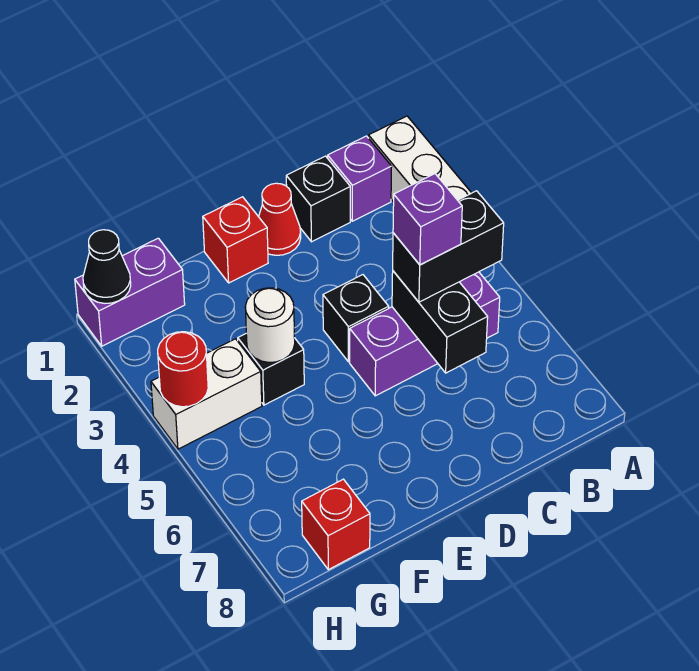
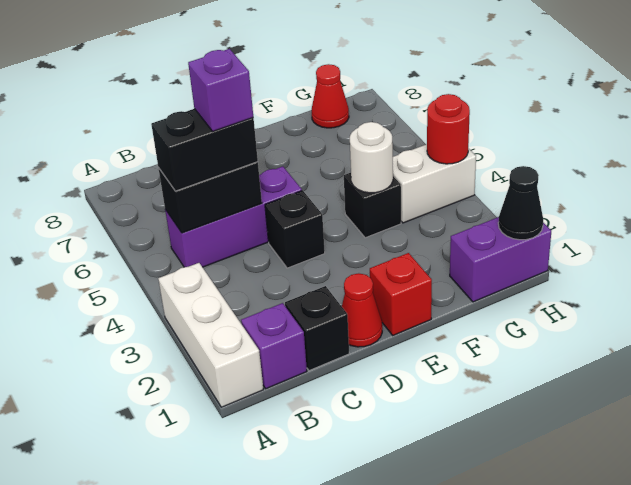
black 1x2 brick [392,271,488,373] -> black 1x2 brick turned to [159,162,262,233]
red 1x1 brick [302,479,370,570] -> red 1x1 cone [312,64,349,128]

